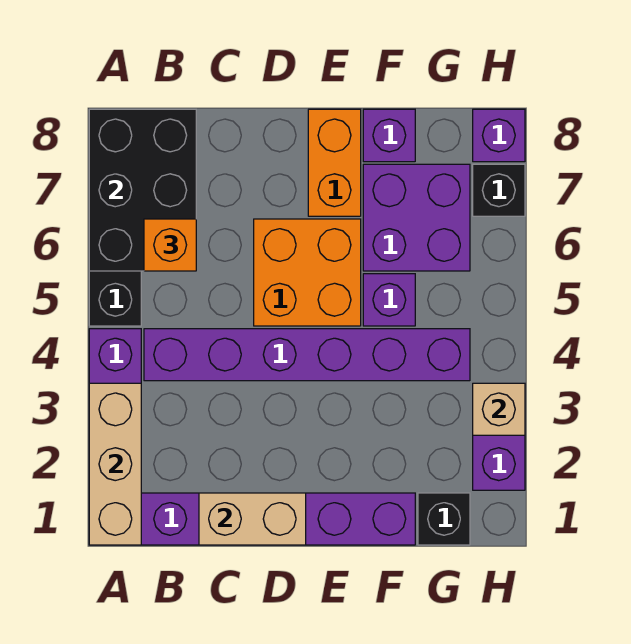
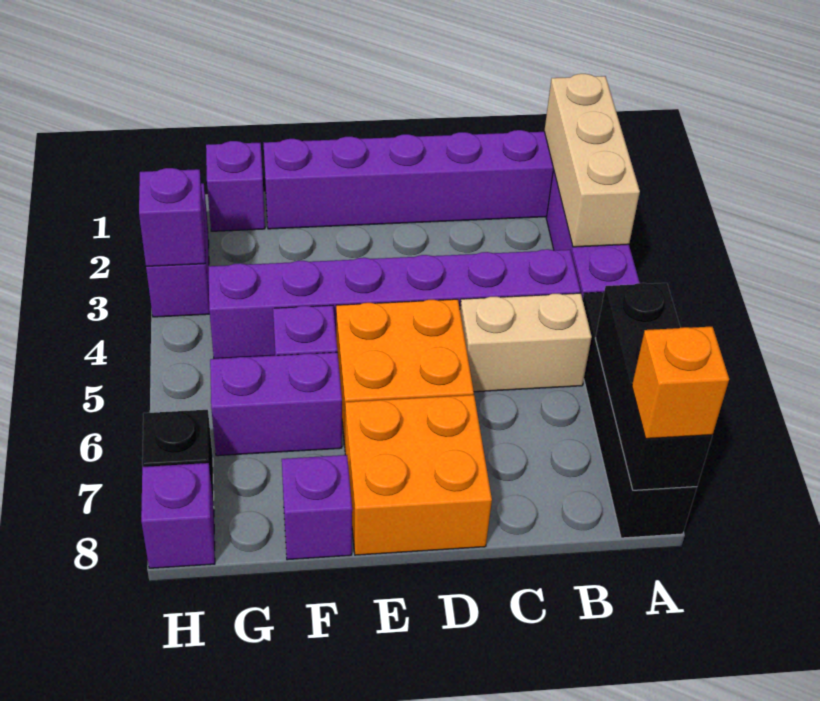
black 2x3 brick [89,109,196,271] -> black 1x3 brick [595,283,712,490]
orange 1x1 brick [144,219,196,271] -> orange 1x1 brick moved to [632,327,729,439]
tan 1x2 brick [199,493,306,545] -> tan 1x2 brick moved to [460,293,592,392]
orange 1x2 brick [308,109,361,216] -> orange 2x2 brick [345,395,492,555]
purple 2x2 brick [363,164,470,271] -> purple 1x2 brick [210,352,342,456]
black 1x1 brick [418,493,470,545] -> purple 1x1 brick [206,141,265,231]
tan 1x1 brick [473,383,525,435] -> purple 1x1 brick [139,168,205,266]

